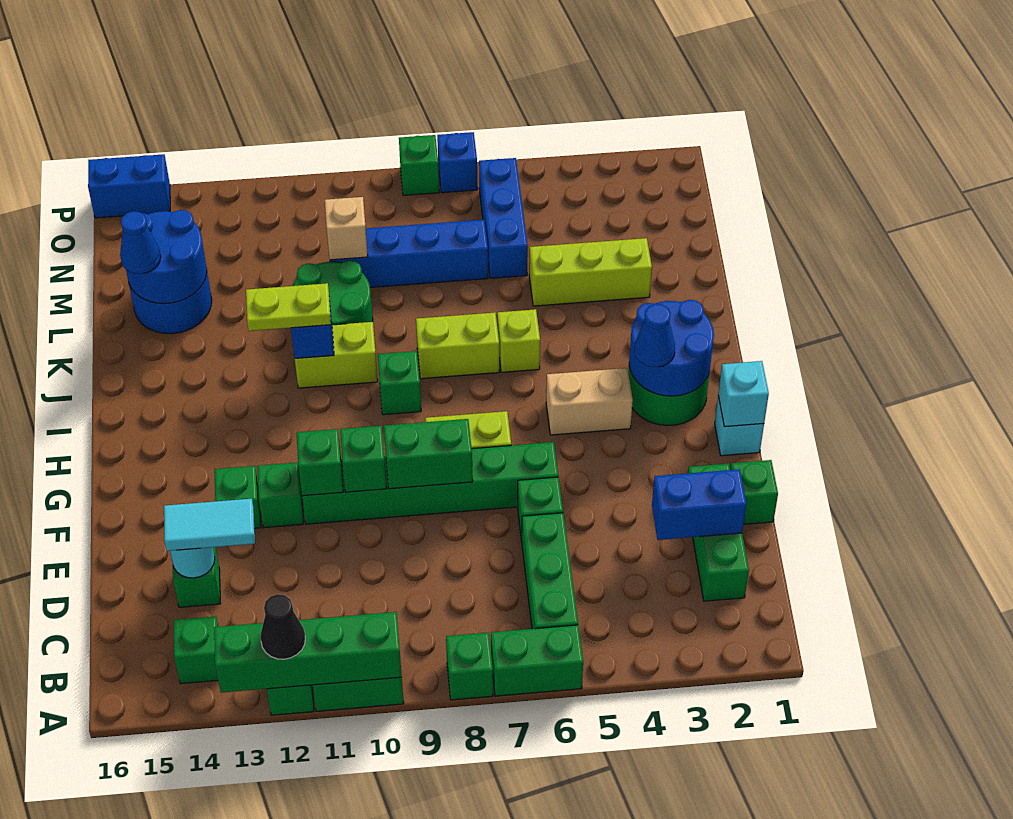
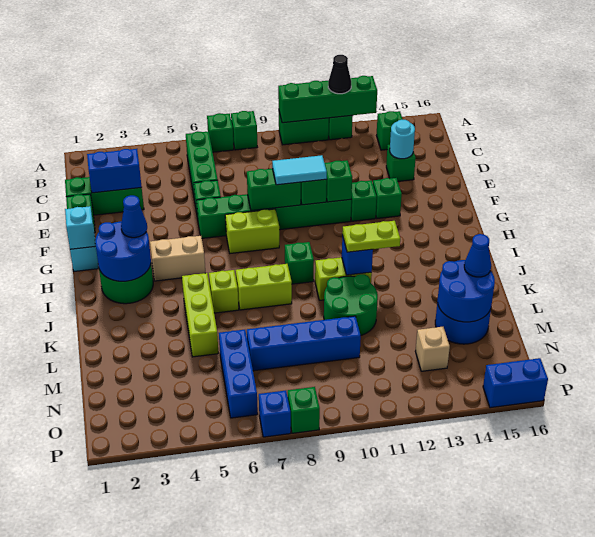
green 1x2 brick [491,625,583,696] -> green 1x1 brick [207,113,234,152]
green 1x3 brick [688,463,749,601] -> green 1x3 brick turned to [65,177,144,215]
cyan 1x2 tile [164,499,255,551] -> cyan 1x2 tile moved to [272,155,327,185]
lime 1x3 brick [529,238,652,306] -> lime 1x3 brick turned to [182,273,218,357]
tan 1x1 brick [325,197,368,260] -> tan 1x1 brick moved to [415,327,450,371]

